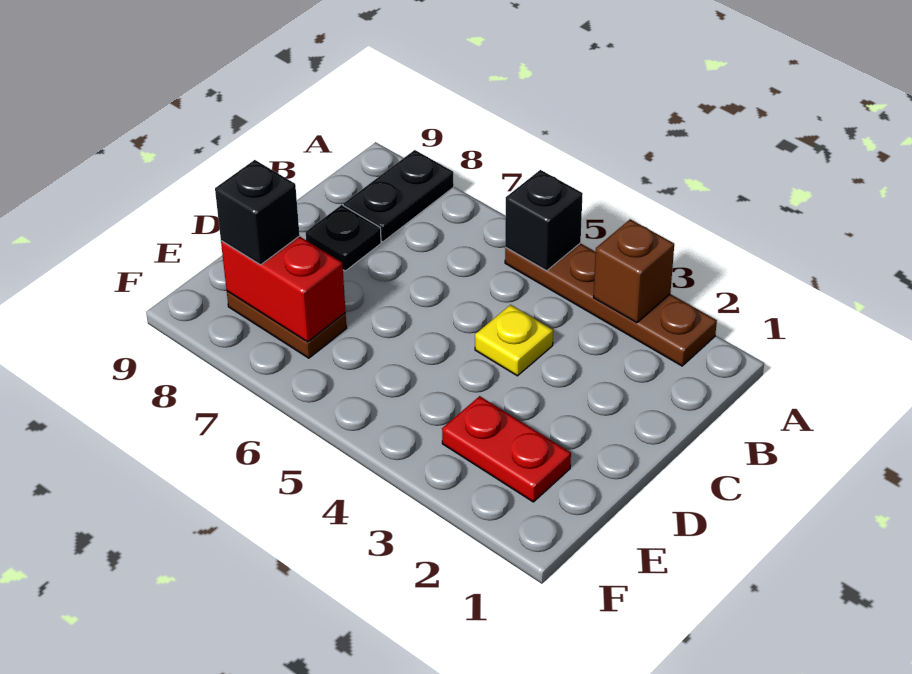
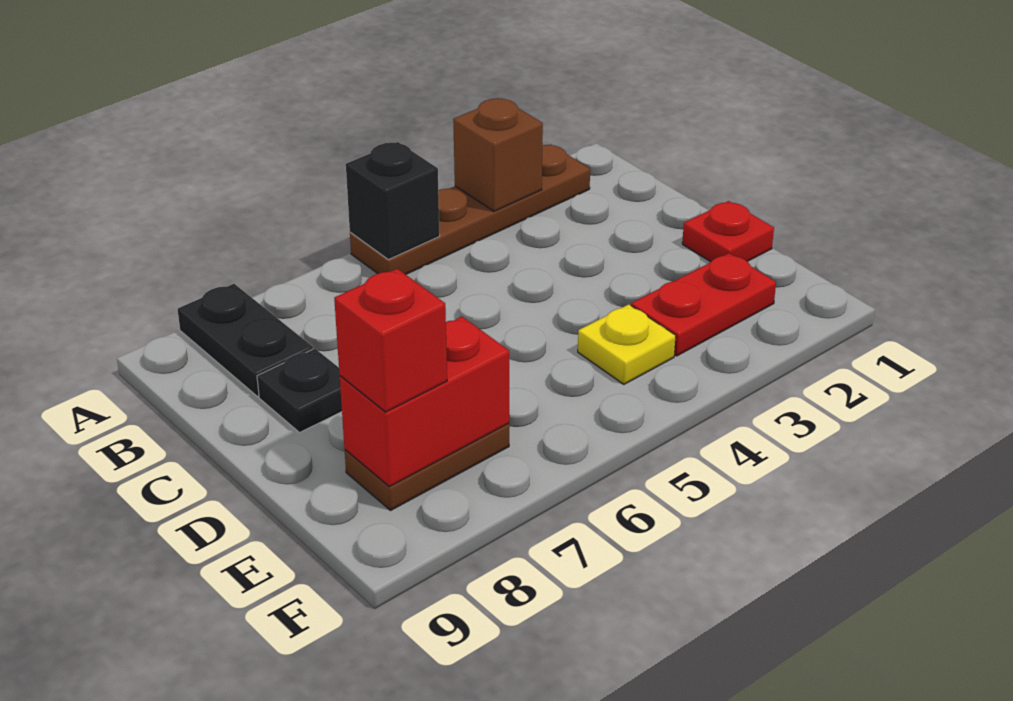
yellow 1x1 plate [475,305,553,376] -> yellow 1x1 plate moved to [578,304,676,384]
none -> red 1x1 plate [682,201,774,262]
black 1x1 brick [215,160,300,265] -> red 1x1 brick [334,269,447,412]

